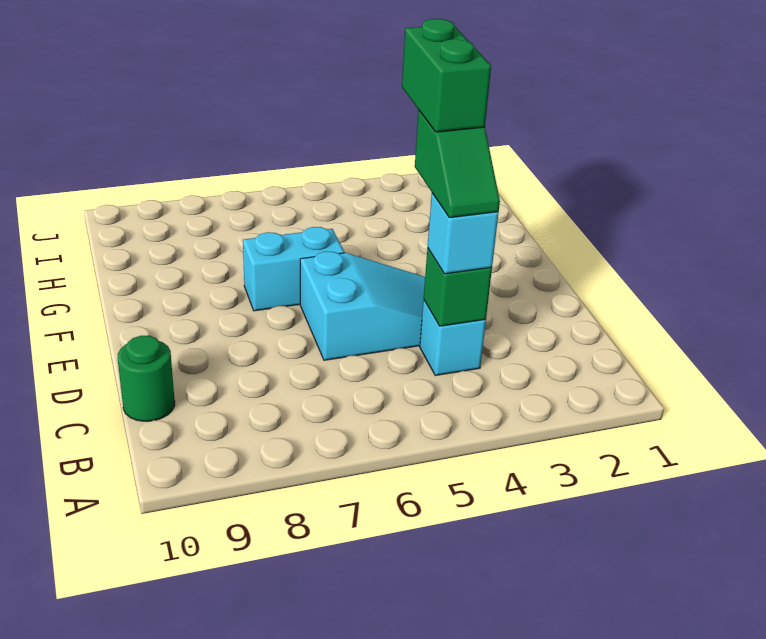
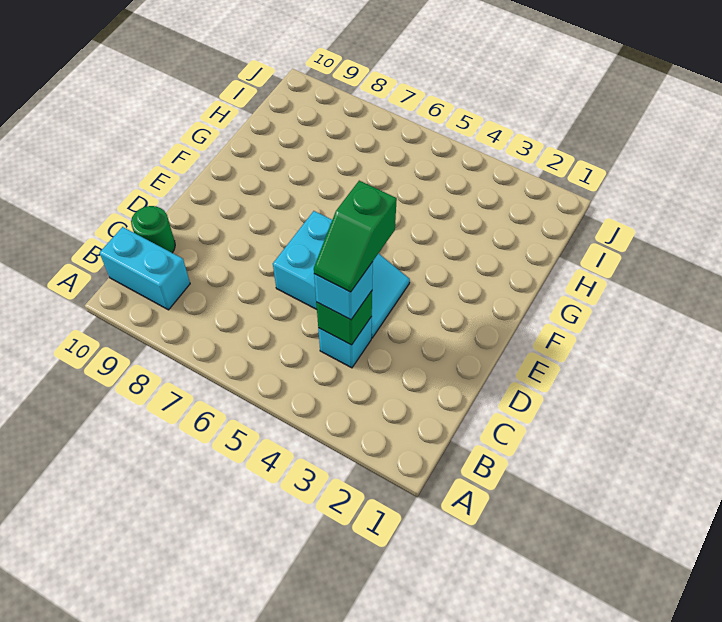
green 1x2 brick [402,19,491,132] -> none
cyan 1x2 brick [243,227,344,311] -> cyan 1x2 brick moved to [99,227,190,310]

